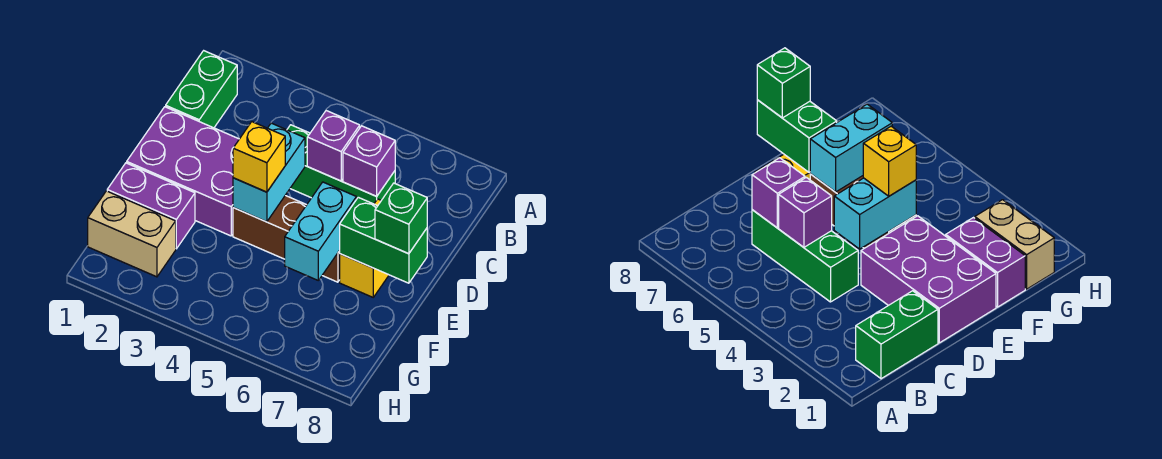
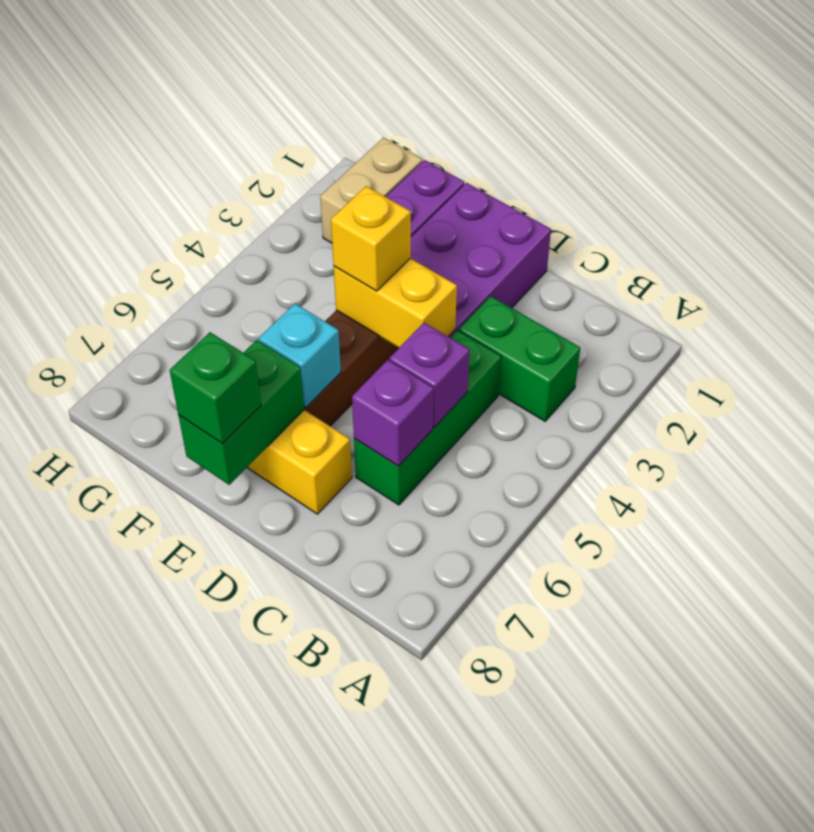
green 1x2 brick [166,51,237,128] -> green 1x2 brick moved to [459,296,580,421]
cyan 1x2 brick [233,123,305,222] -> yellow 1x2 brick [334,258,457,347]
cyan 1x2 brick [285,182,356,280] -> cyan 1x1 brick [259,304,341,407]

